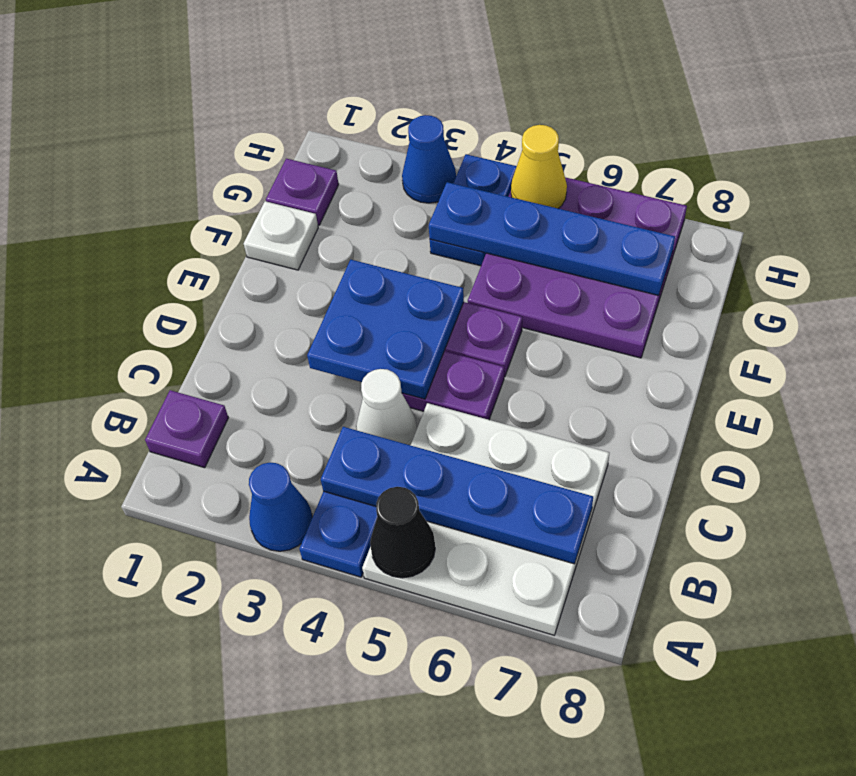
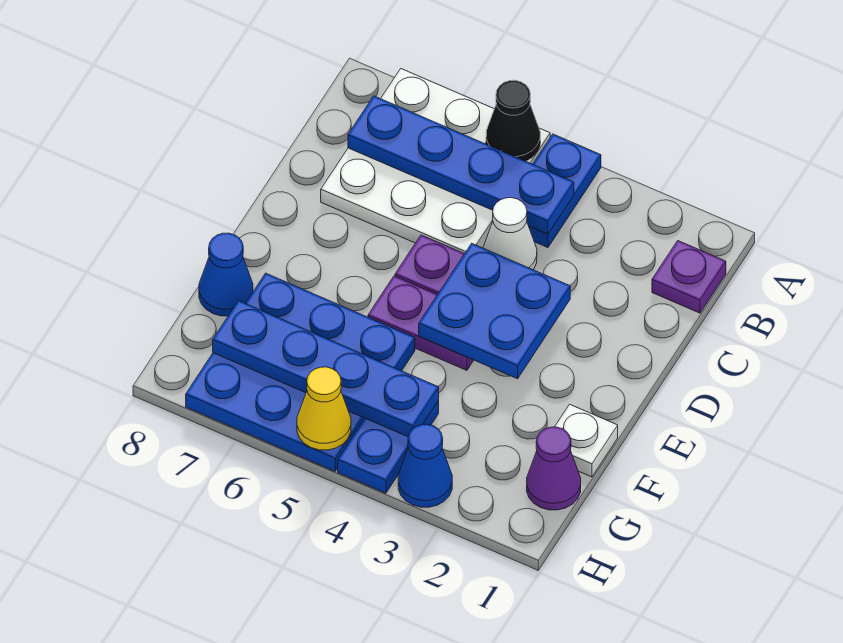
blue 1x1 cone [249,462,312,551] -> blue 1x1 cone moved to [199,233,253,316]
purple 3x3 plate [468,177,687,358] -> blue 3x3 plate [186,273,415,471]
purple 1x1 plate [266,159,339,225] -> purple 1x1 cone [527,427,581,510]

